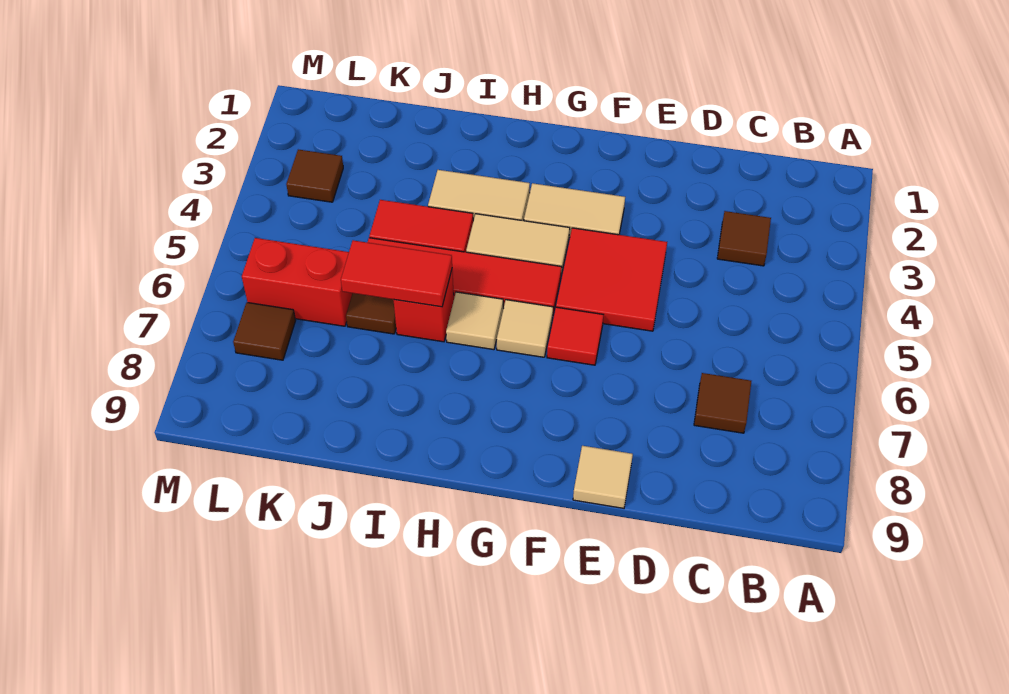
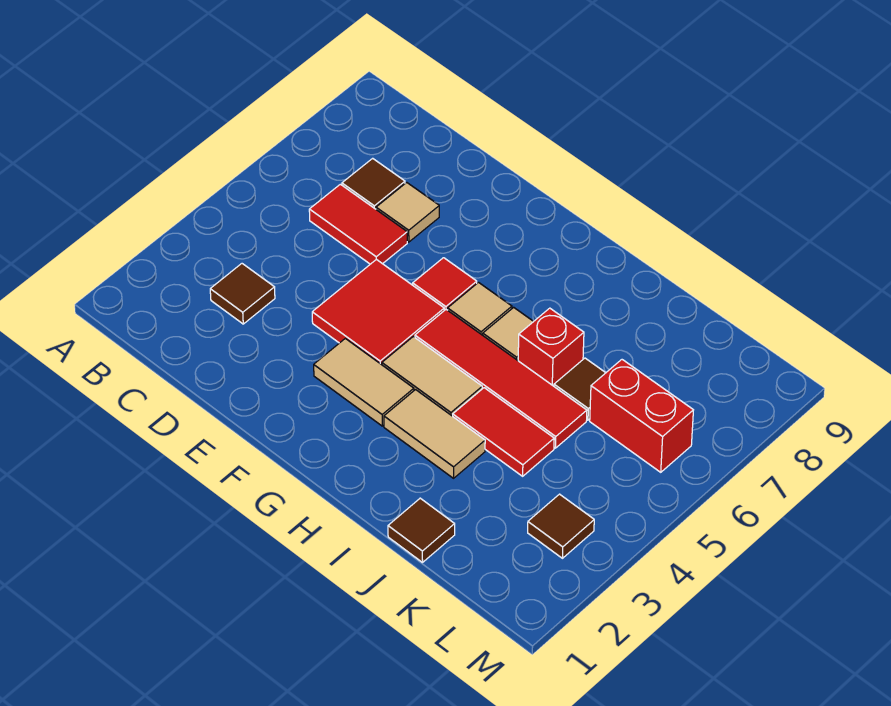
tan 1x1 tile [573,446,633,508] -> tan 1x1 tile moved to [376,183,439,242]
red 1x2 tile [341,240,452,307] -> red 1x2 tile moved to [309,184,407,264]
brown 1x1 tile [233,302,295,360] -> brown 1x1 tile moved to [388,498,455,562]

